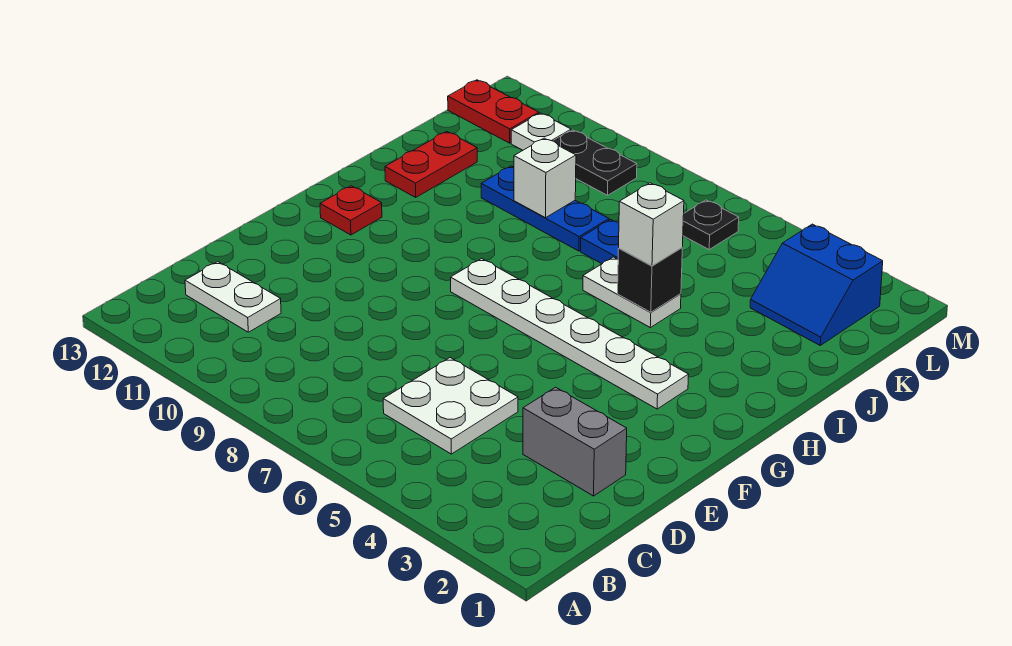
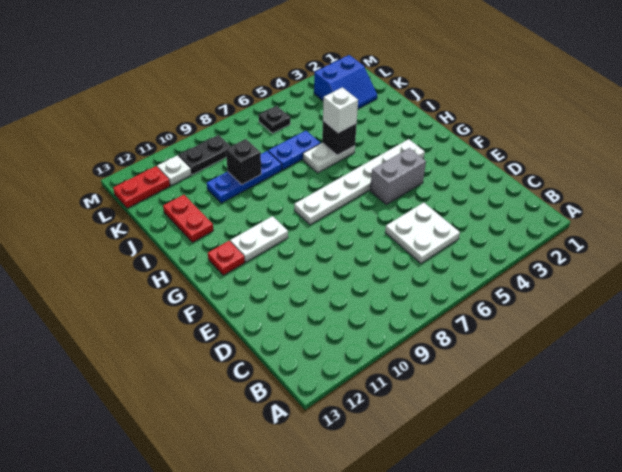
white 1x2 plate [185,262,281,332] -> white 1x2 plate moved to [230,216,288,262]
grey 1x2 brick [523,387,627,496] -> grey 1x2 brick moved to [370,148,426,204]
white 1x1 brick [514,138,576,218] -> black 1x1 brick [226,139,261,184]

